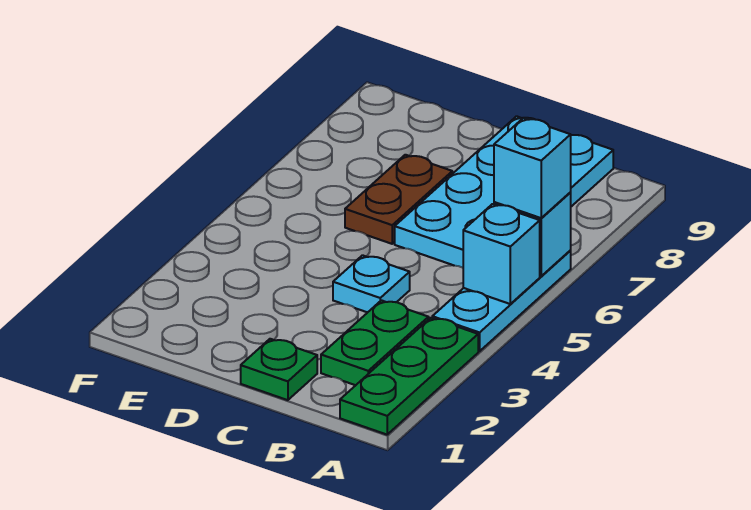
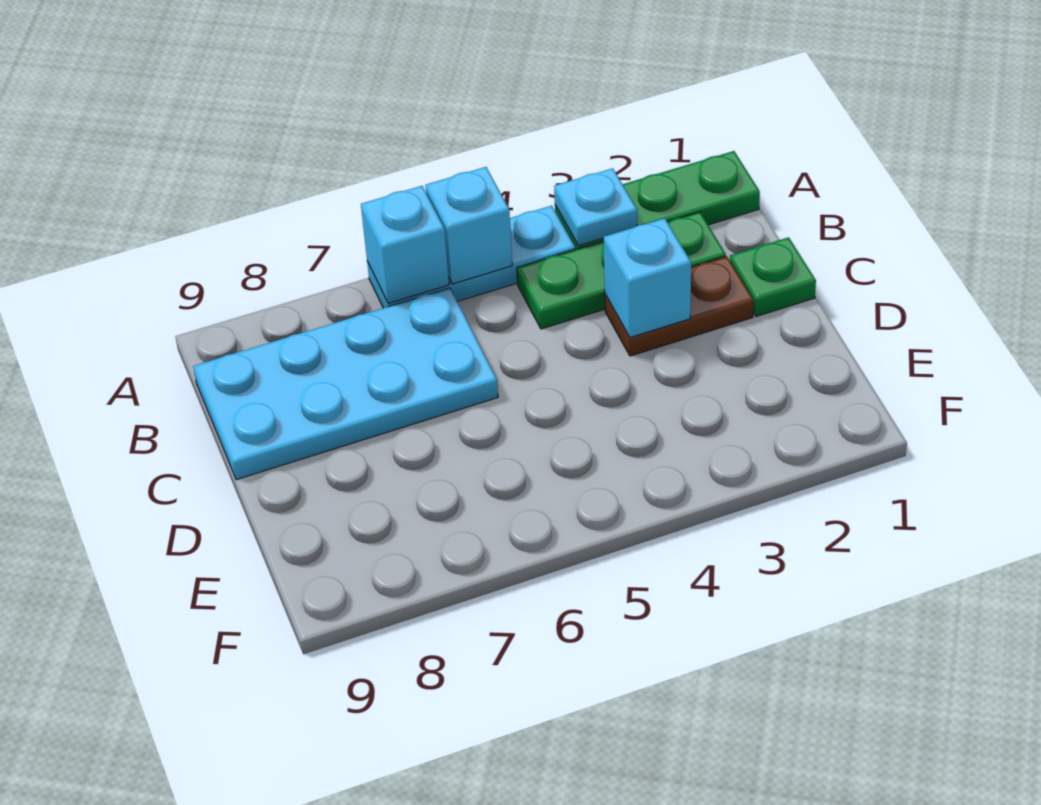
cyan 1x1 brick [494,118,571,218] -> cyan 1x1 brick moved to [604,218,691,338]
green 1x2 plate [321,300,429,385] -> green 1x3 plate [517,212,726,329]
cyan 1x1 plate [333,255,410,312] -> cyan 1x1 plate moved to [554,168,637,246]
brown 1x2 plate [345,155,452,244] -> brown 1x2 plate moved to [605,256,753,356]

